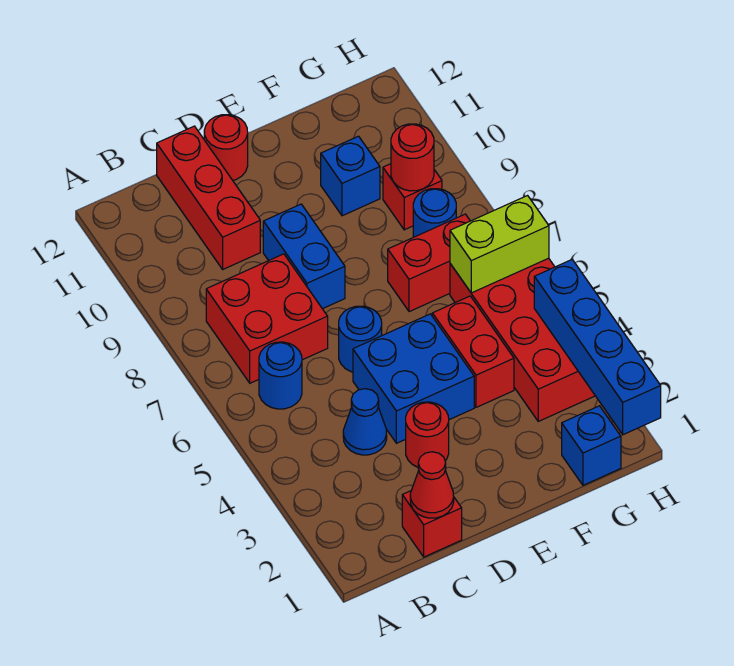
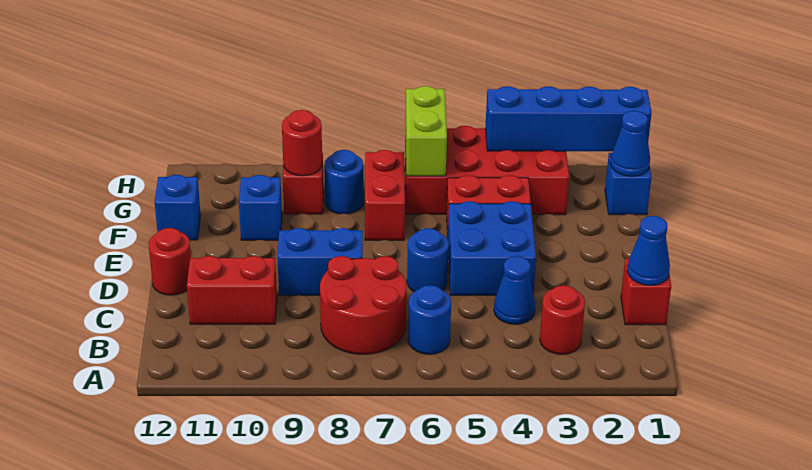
red 2x2 brick [206,254,328,383] -> red 2x2 round brick [320,256,406,354]
red 1x1 cone [410,452,454,518] -> blue 1x1 cone [627,216,670,285]
red 1x3 brick [157,126,260,269] -> red 1x2 brick [187,256,277,324]
red 1x1 round brick [406,402,449,467] -> red 1x1 round brick moved to [540,285,585,354]
none -> blue 1x1 brick [155,175,201,240]
none -> blue 1x1 cone [611,111,650,176]

